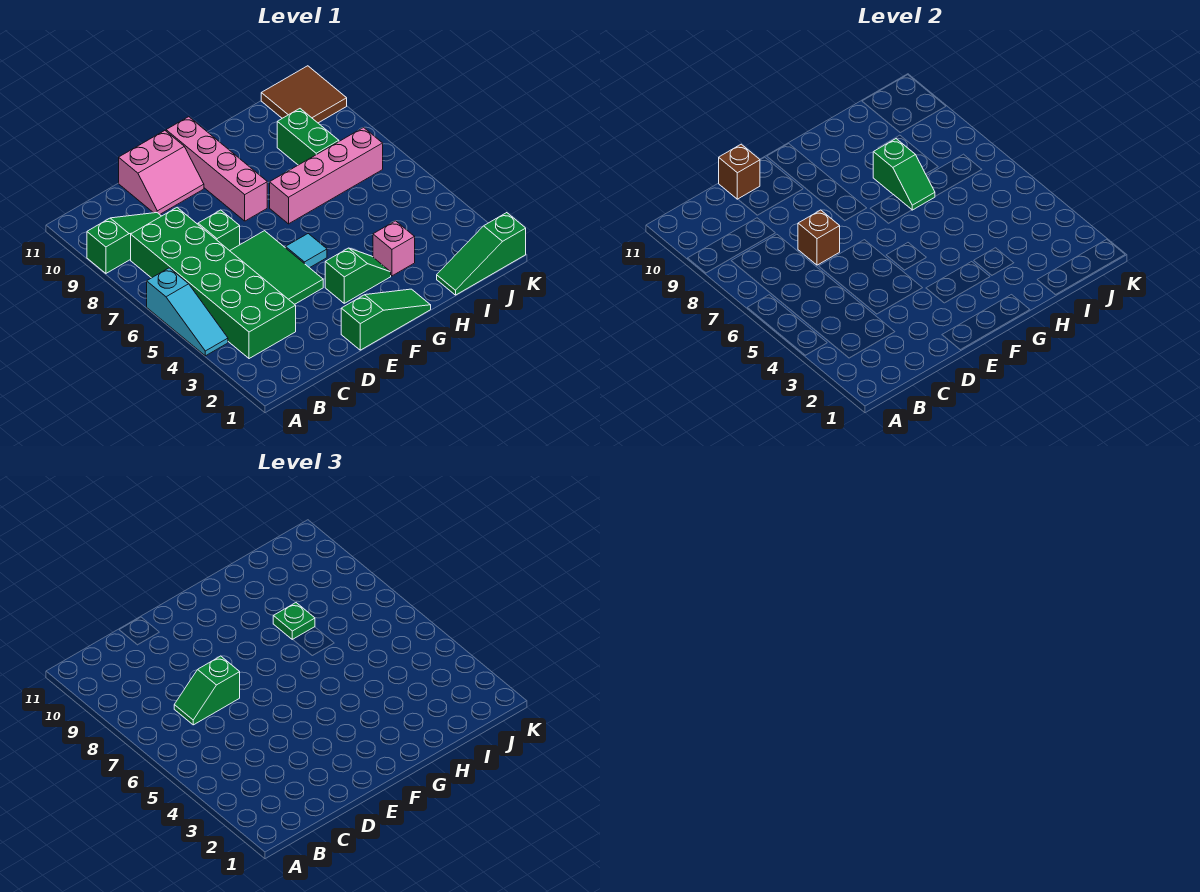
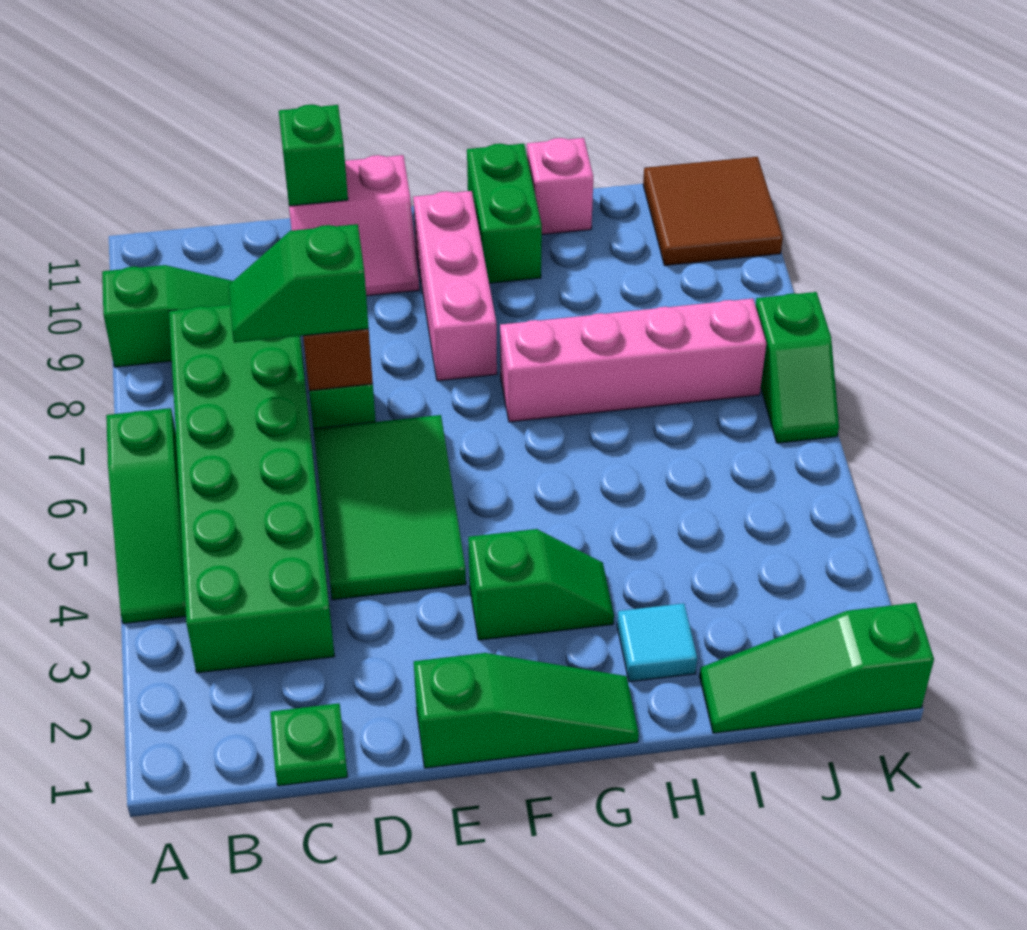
cyan 1x3 slope [147,268,228,356] -> green 1x3 slope [106,408,186,624]
brown 1x1 brick [719,144,760,199] -> green 1x1 brick [279,105,348,206]
cyan 1x1 tile [286,234,327,268] -> cyan 1x1 tile moved to [617,603,697,682]
pink 1x4 brick [166,117,267,221] -> pink 1x3 brick [413,191,497,381]
pink 1x1 brick [373,221,415,276] -> pink 1x1 brick moved to [527,138,593,234]
green 1x2 slope [873,139,935,210] -> green 1x2 slope moved to [756,292,839,443]
green 1x1 plate [273,603,315,640] -> green 1x1 plate moved to [270,703,348,786]
green 1x2 brick [277,109,339,165] -> green 1x2 brick moved to [467,144,542,283]

